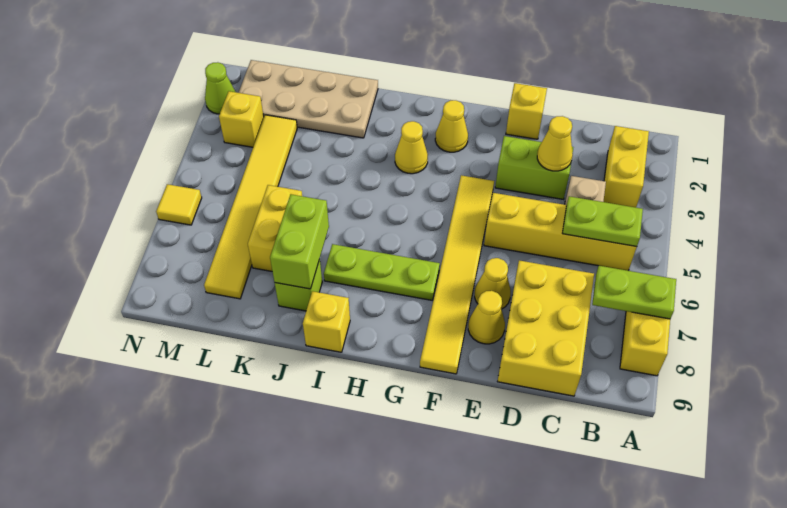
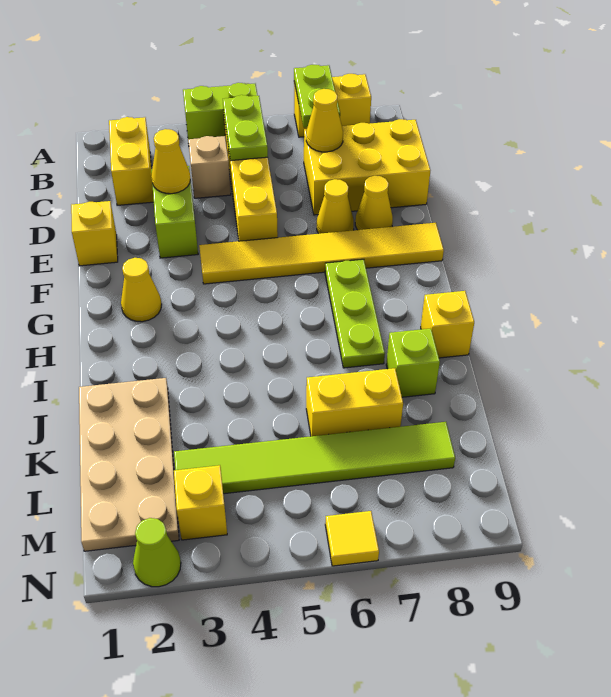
yellow 1x2 brick [603,126,649,207] -> yellow 1x2 brick turned to [109,117,154,205]
yellow 1x1 cone [395,121,428,174] -> yellow 1x1 cone moved to [306,89,343,152]
lime 1x2 brick [270,194,329,289] -> lime 1x2 brick moved to [183,83,258,143]
yellow 1x6 tile [204,115,297,299] -> lime 1x6 tile [174,422,455,494]

